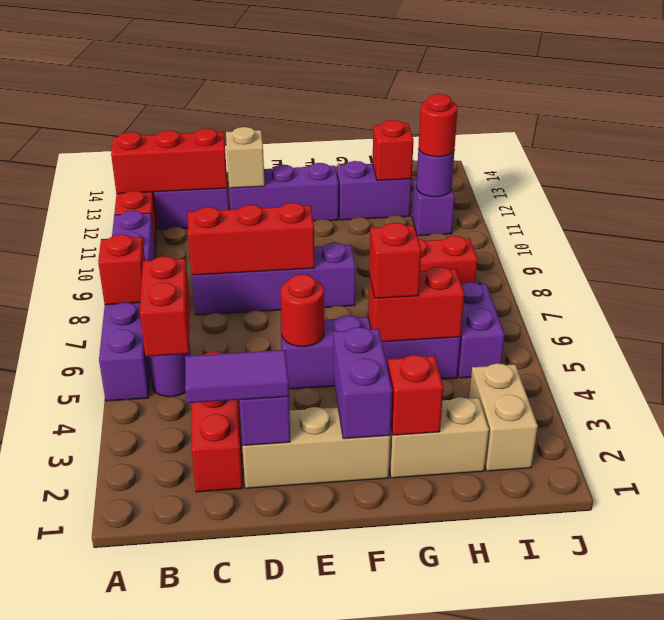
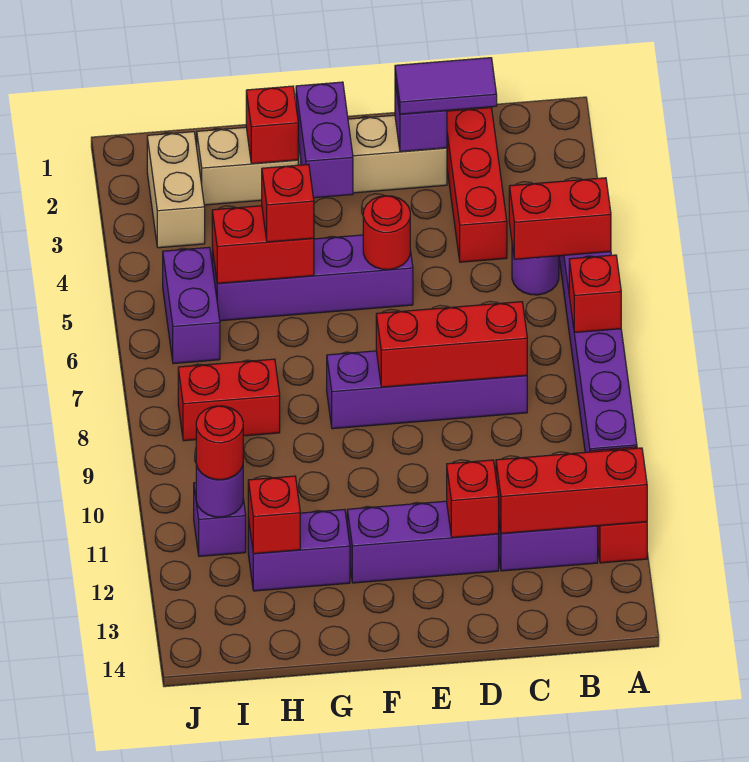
red 1x2 brick [140,256,190,356] -> red 1x2 brick turned to [509,178,611,259]
tan 1x1 brick [226,127,265,188] -> red 1x1 brick [447,460,499,537]

